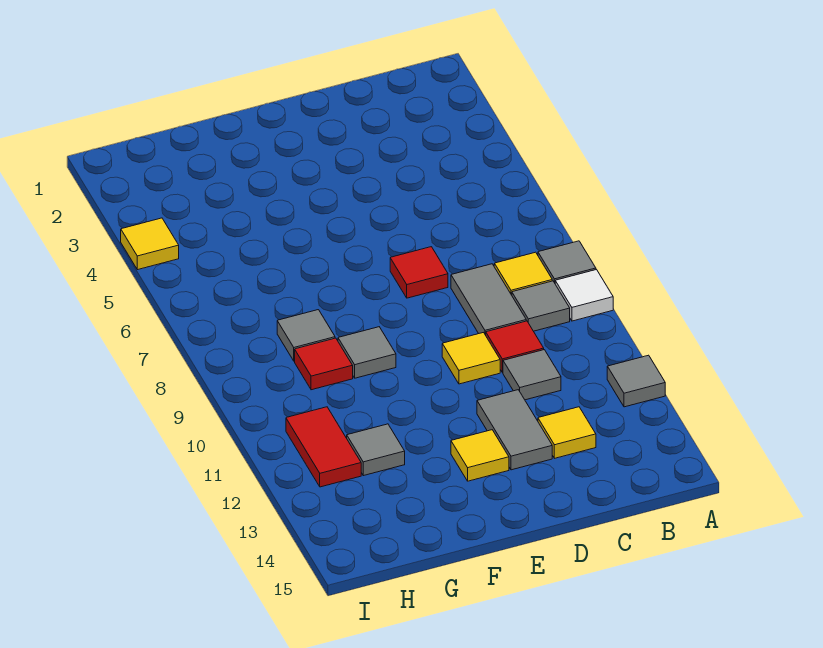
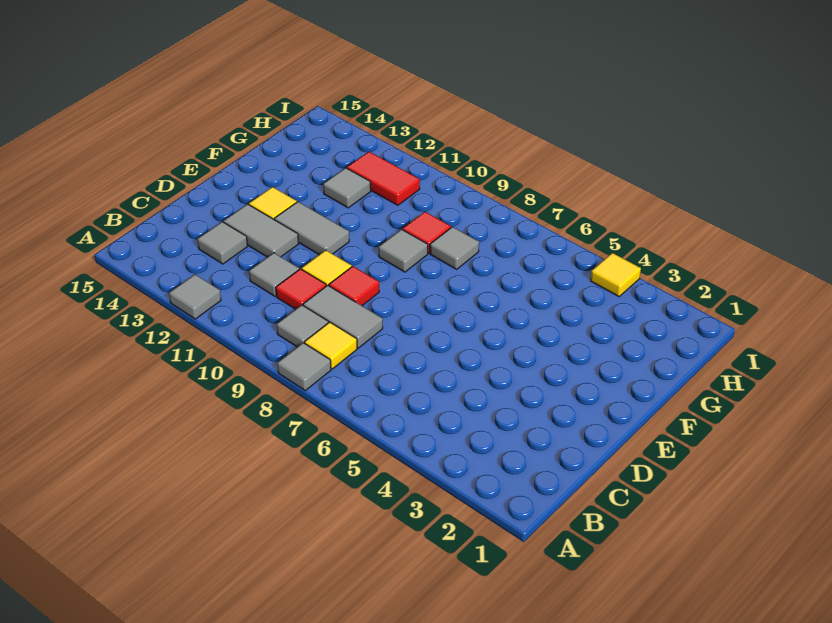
white 1x1 tile [555,270,613,321] -> none
yellow 1x1 tile [538,407,596,458] -> grey 1x1 tile [197,222,247,264]
red 1x1 tile [390,247,448,298] -> red 1x1 tile moved to [329,266,379,306]
none -> grey 1x2 tile [274,202,349,255]

